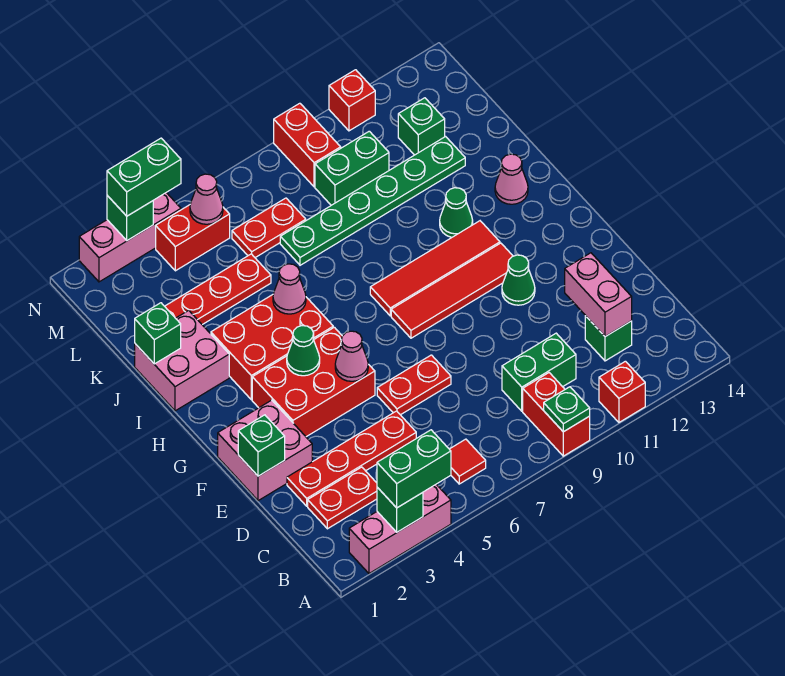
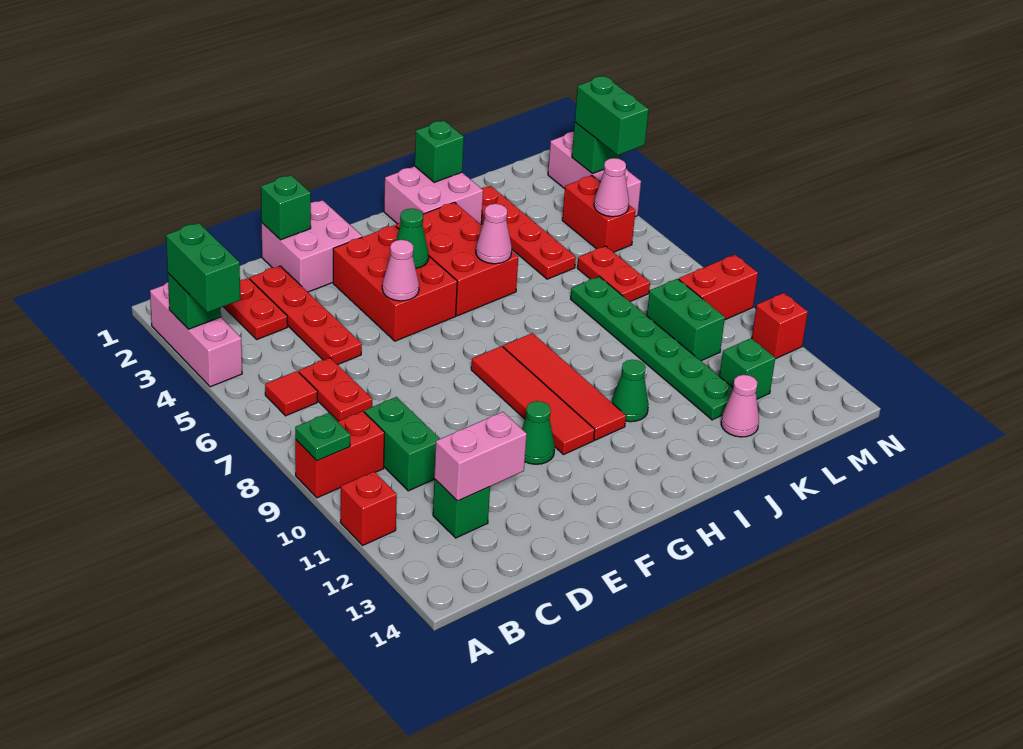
red 1x2 plate [377,355,451,415] -> red 1x2 plate moved to [299,358,372,421]
pink 1x1 cone [495,154,528,204] -> pink 1x1 cone moved to [721,375,759,437]

